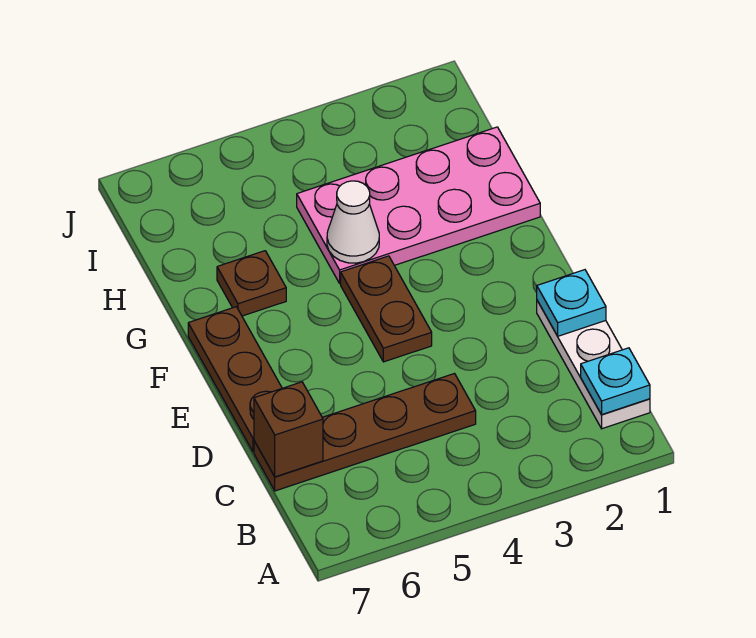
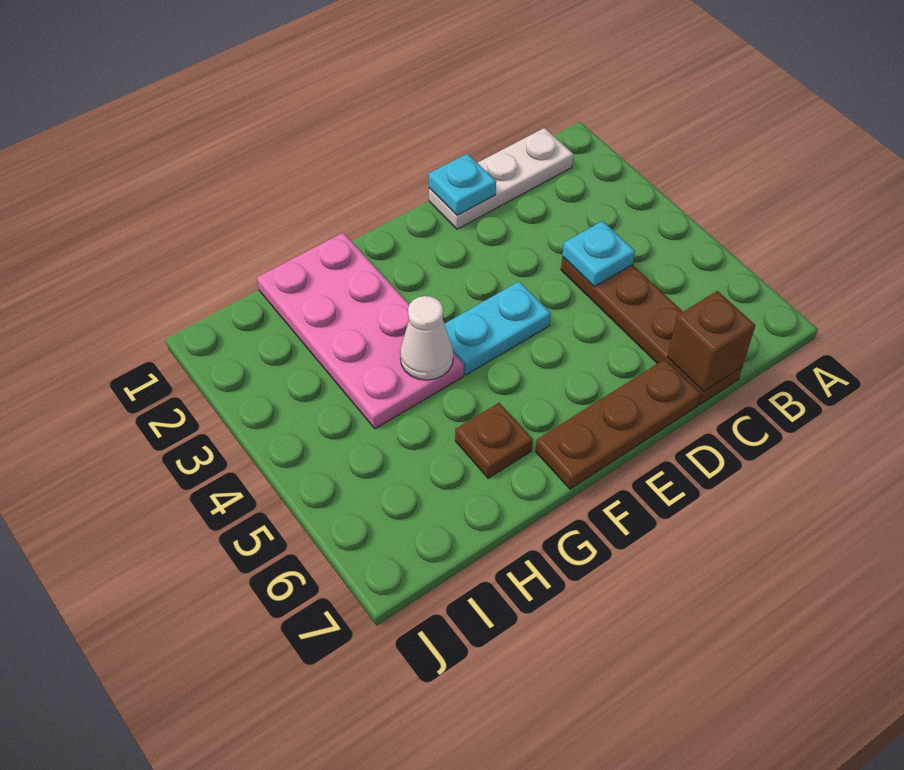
cyan 1x1 plate [581,348,650,415] -> cyan 1x1 plate moved to [562,221,635,287]
brown 1x2 plate [341,256,432,362] -> cyan 1x2 plate [445,282,551,375]

